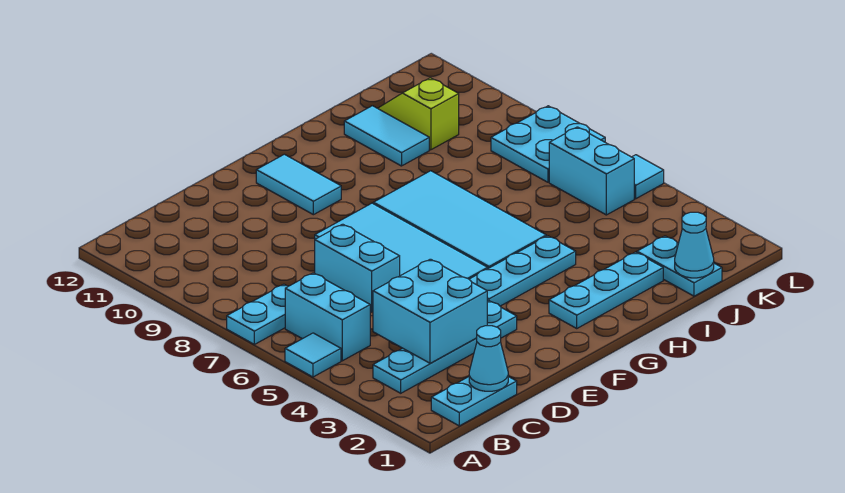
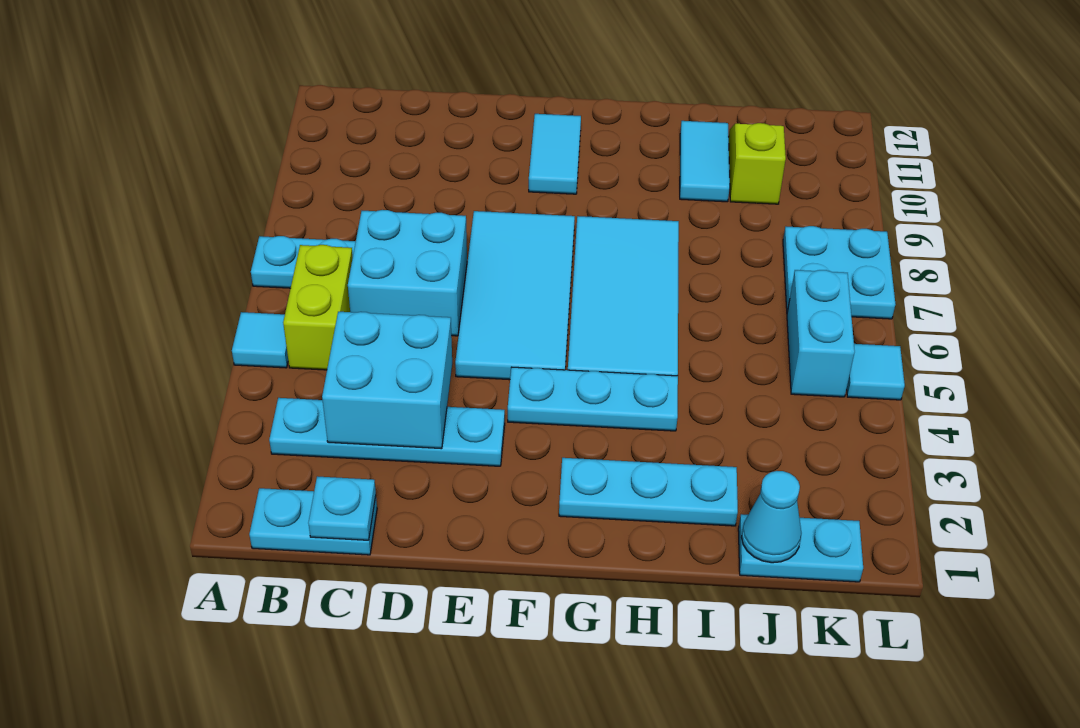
cyan 1x2 brick [285,273,370,361] -> lime 1x2 brick [283,245,353,370]
cyan 1x1 cone [469,326,508,391] -> cyan 1x1 plate [308,476,376,540]
cyan 1x2 brick [315,224,400,312] -> cyan 2x2 brick [348,210,467,336]
cyan 1x2 plate [637,236,722,296] -> cyan 1x2 plate turned to [738,514,863,582]

